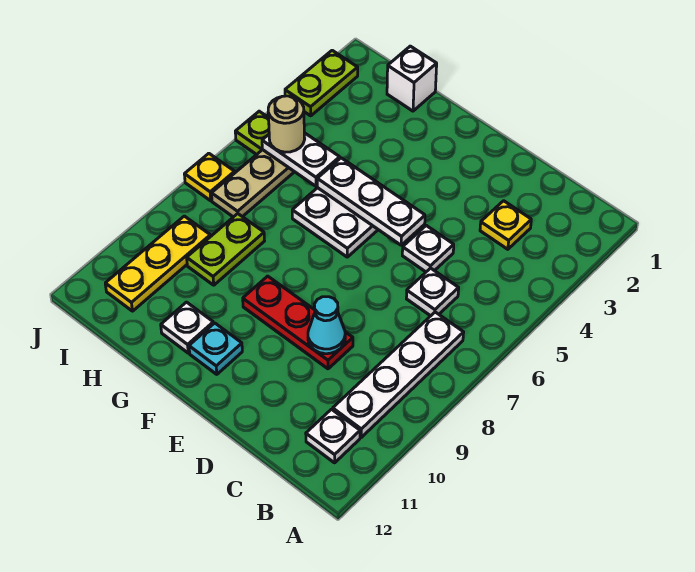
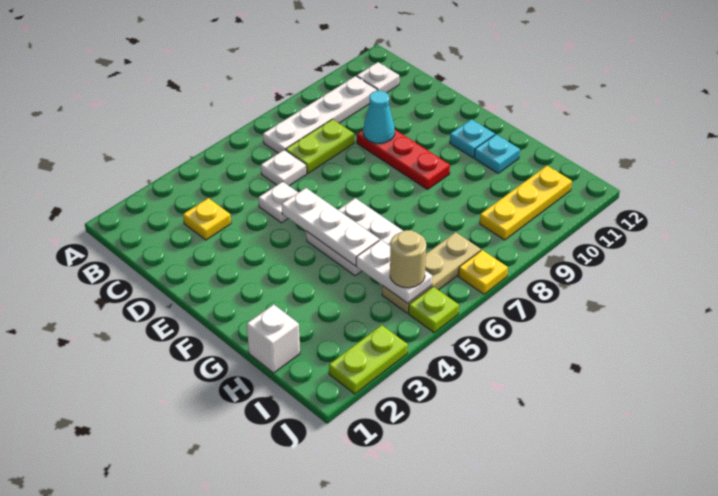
white 1x1 plate [161,302,213,353] -> cyan 1x1 plate [474,134,520,173]
lime 1x2 plate [187,214,264,285] -> lime 1x2 plate moved to [286,119,354,173]

